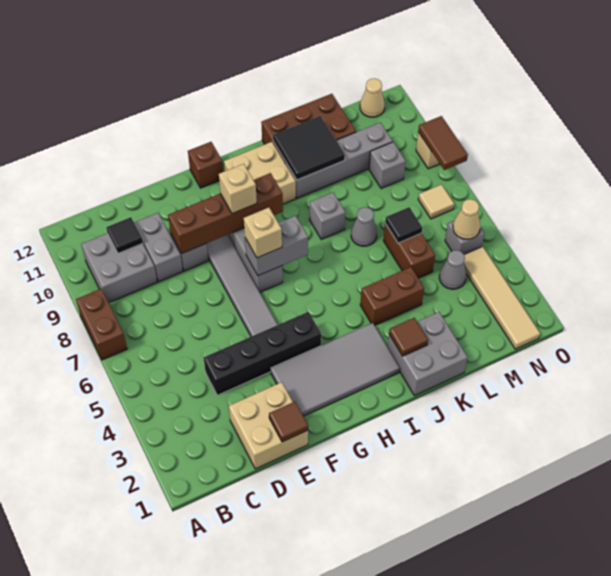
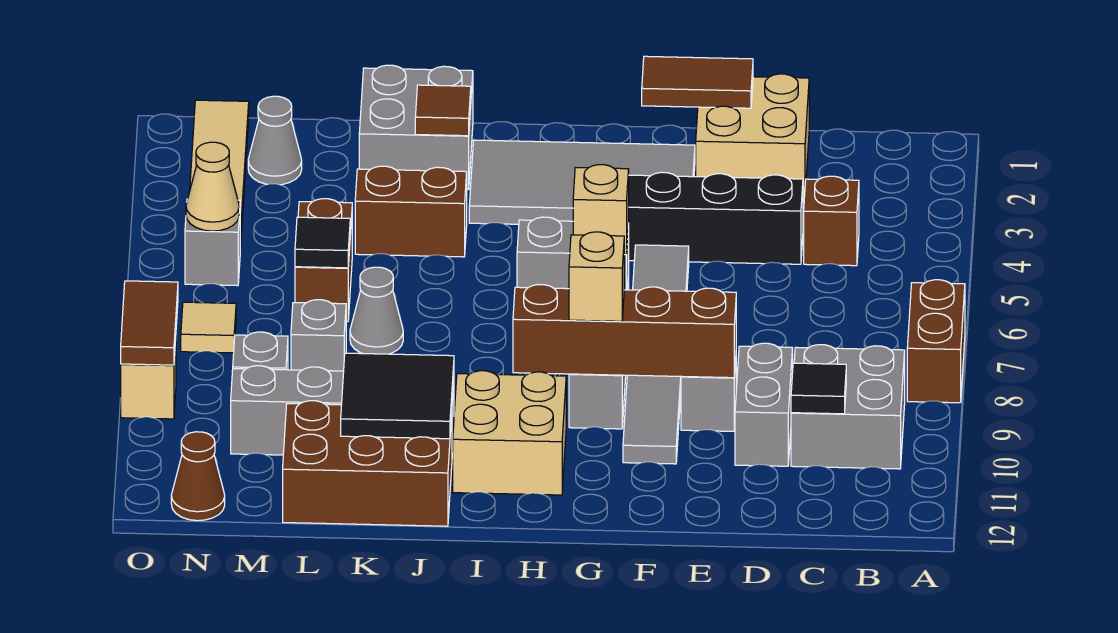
brown 1x1 tile [269,402,308,442] -> brown 1x2 tile [642,56,753,108]
brown 1x1 brick [188,142,223,188] -> brown 1x1 brick moved to [804,176,859,266]
grey 1x1 brick [309,192,345,239] -> grey 1x1 brick moved to [291,300,346,371]
grey 1x1 cone [439,250,466,289] -> grey 1x1 cone moved to [248,96,302,185]
tan 1x1 cone [360,78,385,117] -> brown 1x1 cone [171,432,225,521]

